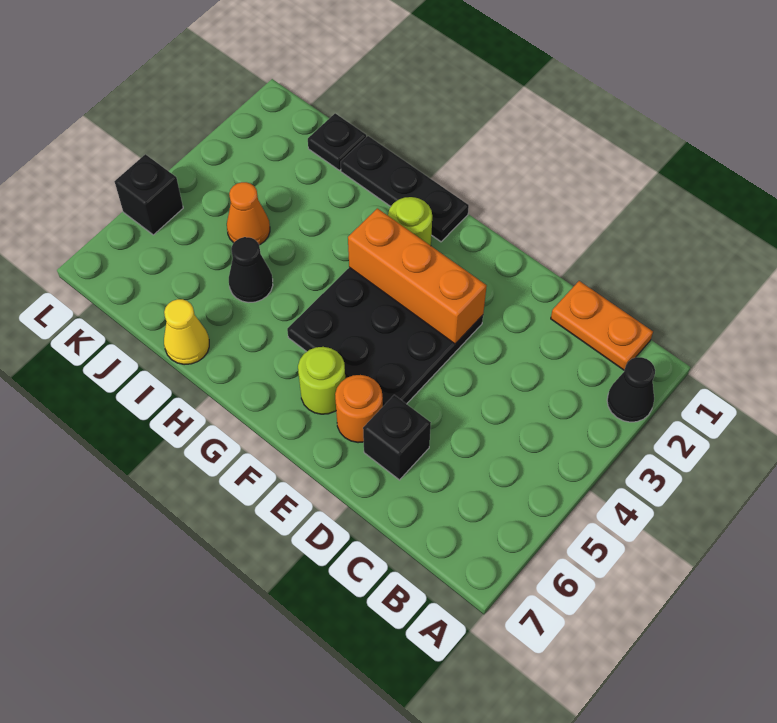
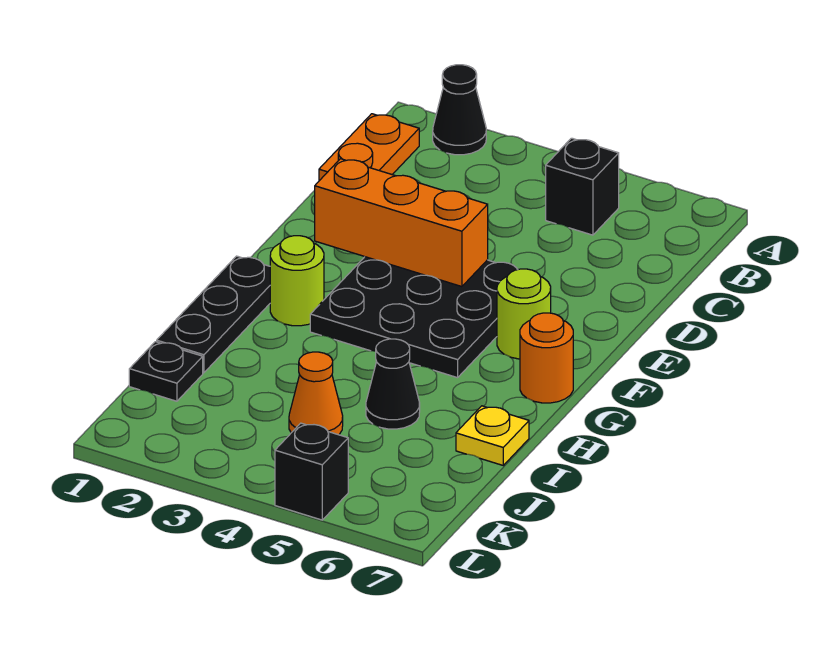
black 1x1 brick [363,395,431,480] -> black 1x1 brick moved to [546,138,619,235]
orange 1x3 brick [348,208,487,344] -> orange 1x3 brick turned to [315,159,488,287]
orange 1x1 round brick [335,375,383,443] -> orange 1x1 round brick moved to [520,313,573,403]
yellow 1x1 cone [164,299,209,365] -> yellow 1x1 plate [456,406,529,465]

